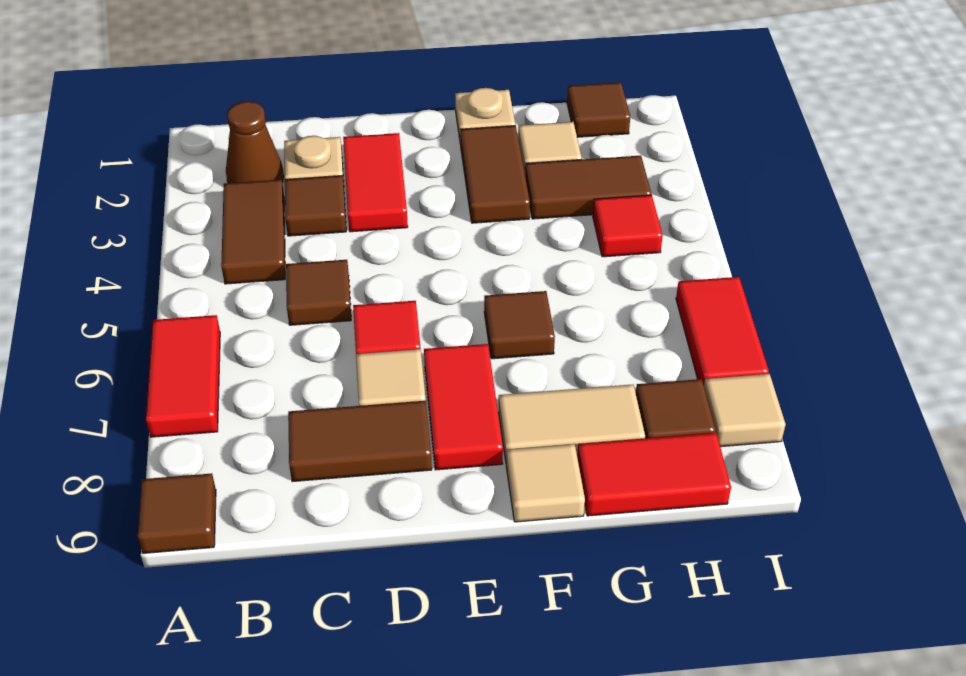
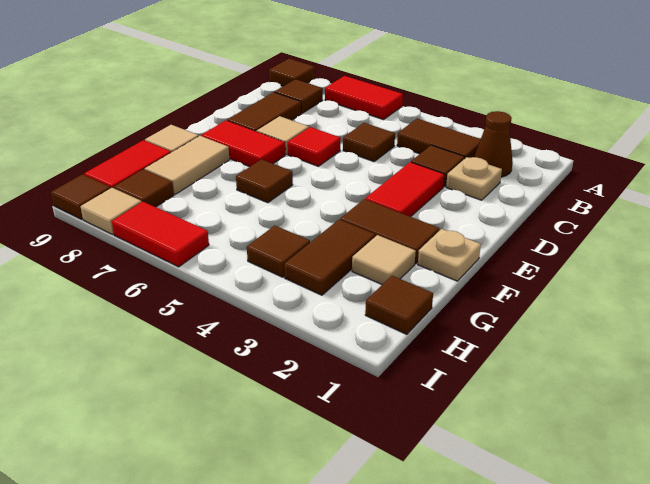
none -> brown 1x1 tile [275,79,323,113]
red 1x2 tile [343,133,408,232] -> red 1x2 tile turned to [365,162,445,217]
red 1x1 tile [593,195,663,257] -> brown 1x1 tile [247,226,310,277]
none -> brown 1x1 tile [51,174,111,219]

